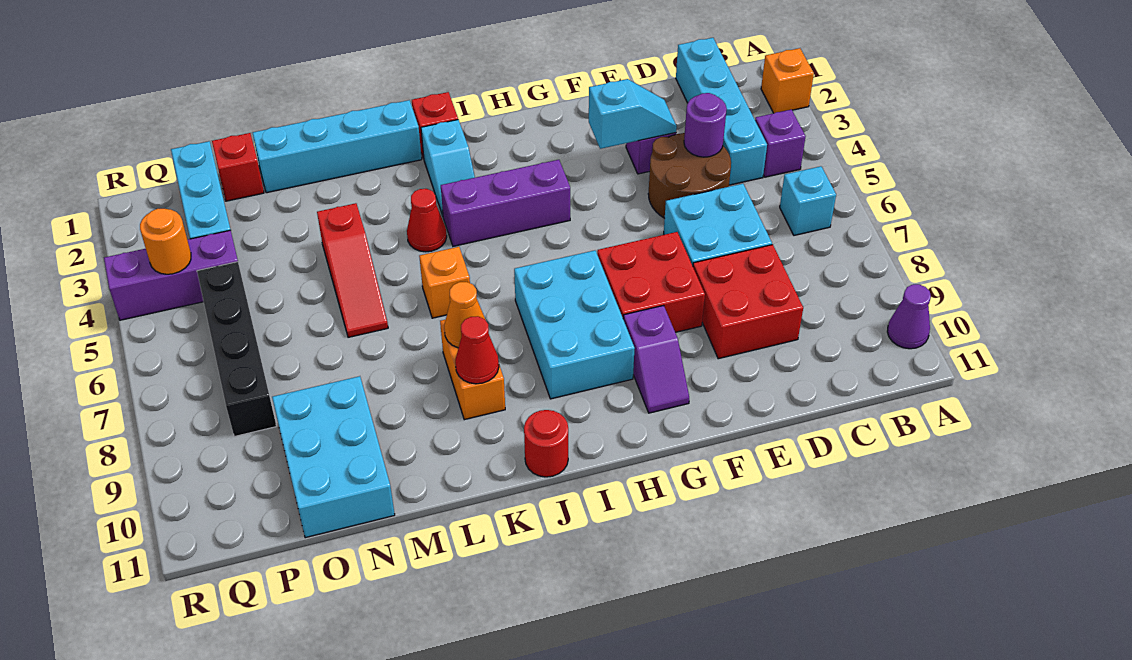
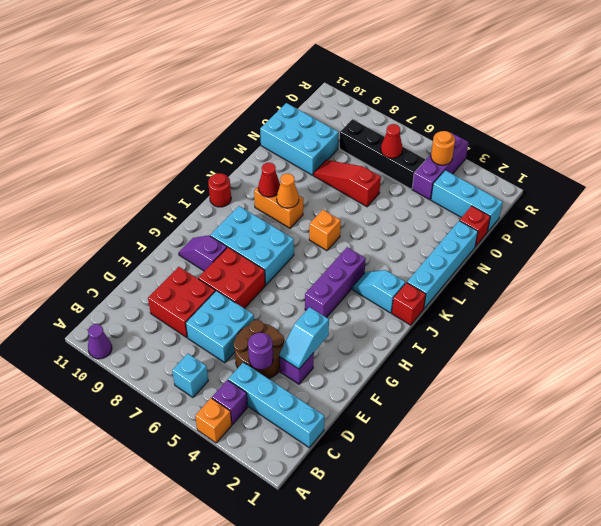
orange 1x1 brick [761,48,814,113] -> orange 1x1 brick moved to [195,398,232,443]
red 1x1 cone [407,189,447,252] -> red 1x1 cone moved to [381,124,403,158]
red 1x3 slope [317,203,388,337] -> red 1x3 slope moved to [313,160,381,207]

